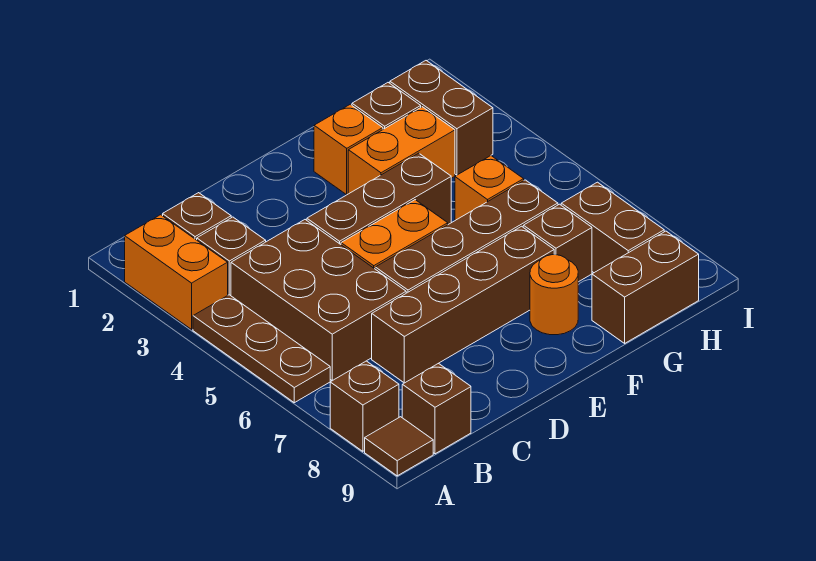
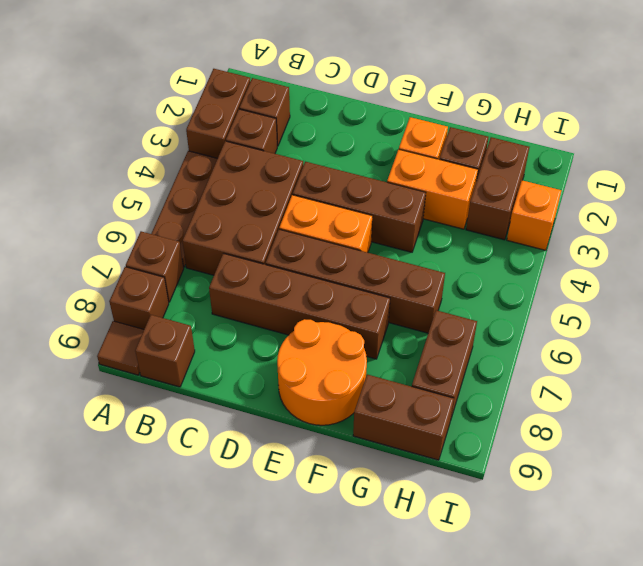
orange 1x2 brick [125,215,228,329] -> brown 1x2 brick [186,69,250,158]
orange 1x1 round brick [530,255,578,335] -> orange 2x2 round brick [277,319,367,425]
orange 1x1 brick [455,156,524,220] -> orange 1x1 brick moved to [507,180,561,250]
brown 1x1 brick [523,204,592,282] -> brown 1x1 brick moved to [126,231,184,302]

